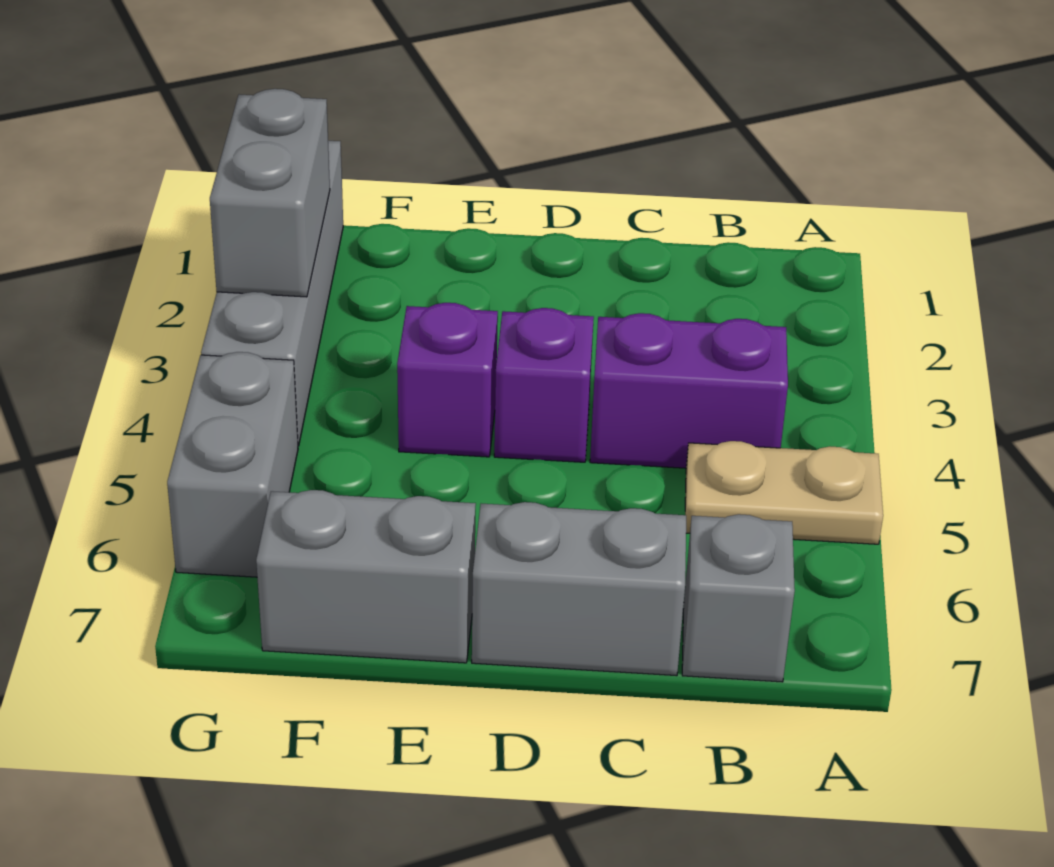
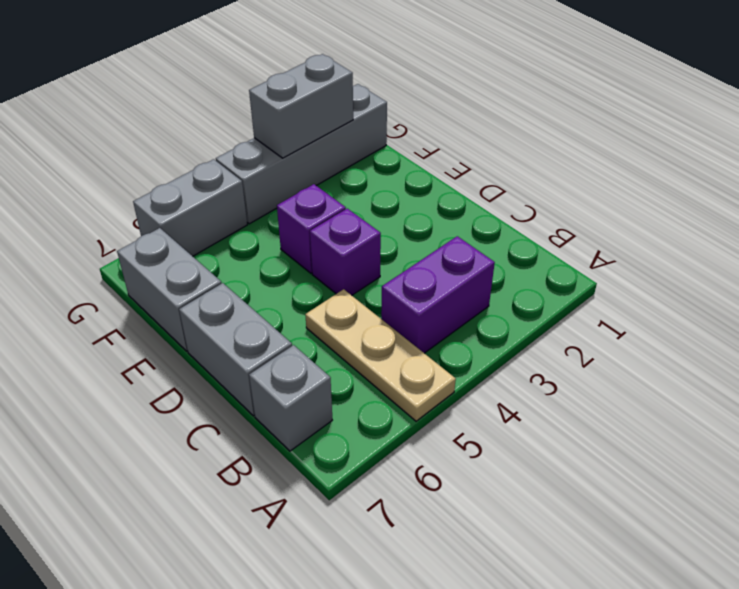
tan 1x2 plate [685,441,883,544] -> tan 1x3 plate [305,289,456,421]
purple 1x2 brick [590,313,788,468] -> purple 1x2 brick turned to [381,236,495,353]

